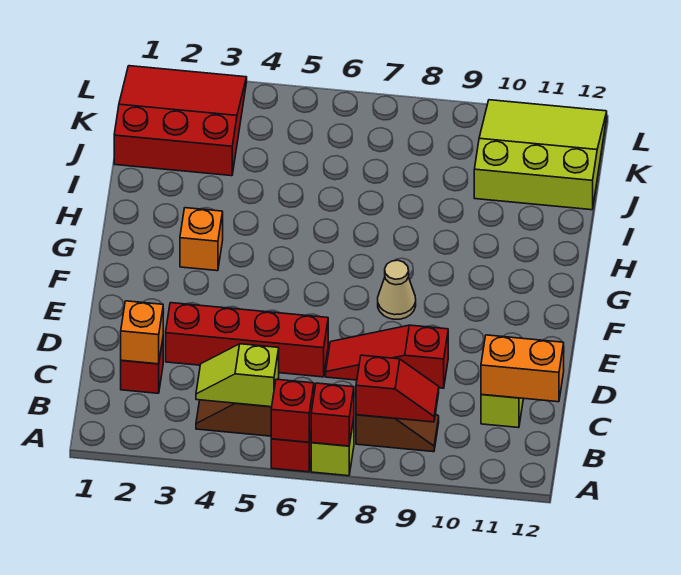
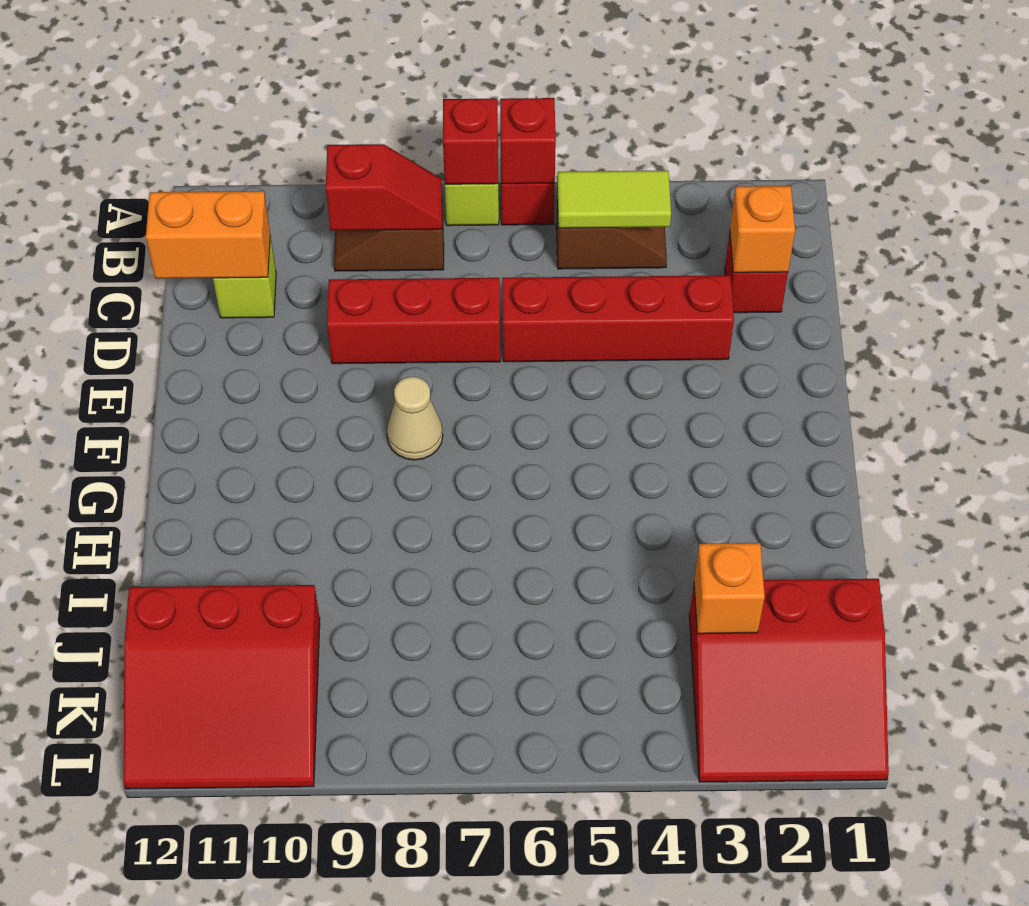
lime 1x2 slope [196,344,279,407] -> lime 1x2 tile [557,170,671,228]
red 1x2 slope [356,355,439,422] -> red 1x2 slope turned to [326,144,442,231]
red 1x3 slope [326,325,448,388] -> red 1x3 brick [327,278,500,364]
orange 1x1 brick [180,208,223,271] -> orange 1x1 brick moved to [694,543,765,634]
lime 3x3 slope [474,100,607,210] -> red 3x3 slope [124,585,320,789]

